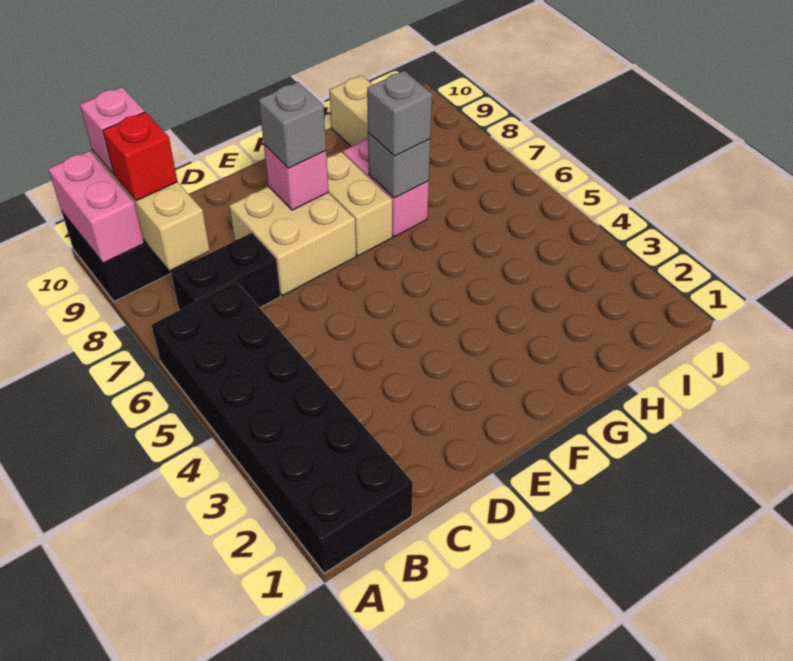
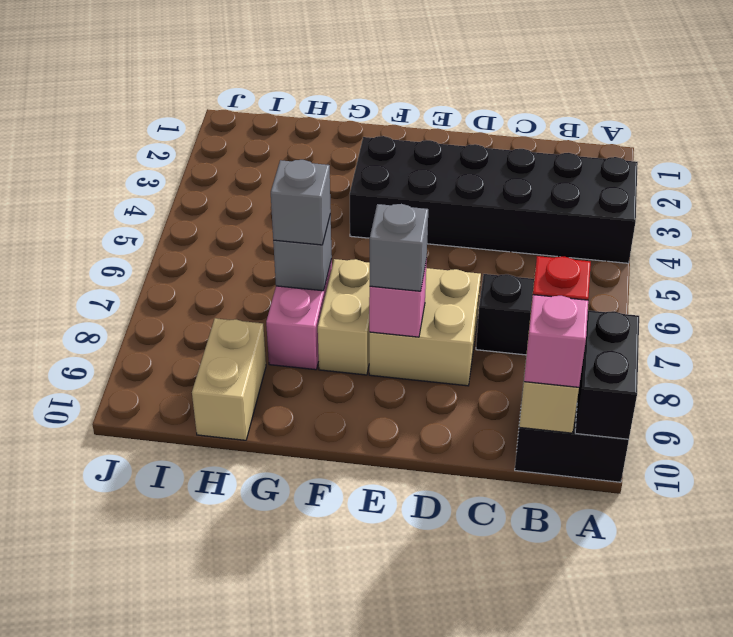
black 2x6 brick [151,282,413,573] -> black 2x6 brick turned to [350,136,638,263]
pink 1x2 brick [48,151,144,263] -> black 1x2 brick [575,311,639,439]

